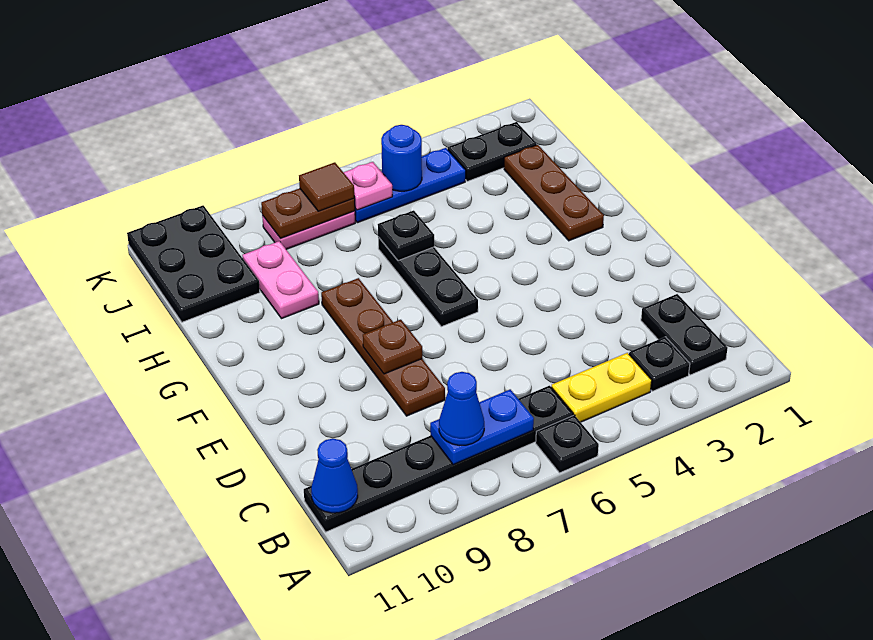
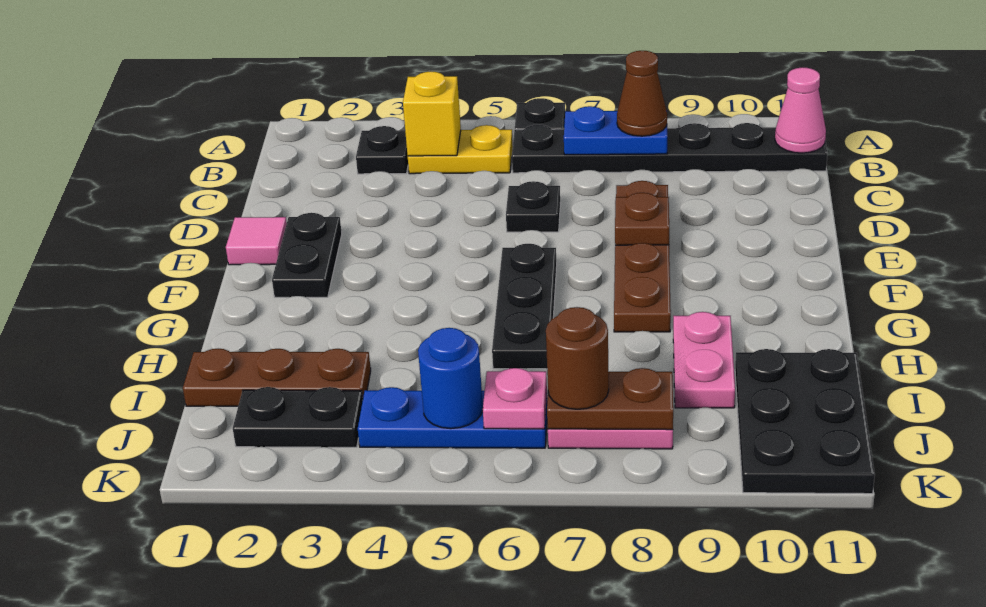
black 1x2 plate [641,294,728,375] -> black 1x2 plate moved to [272,213,342,297]
none -> yellow 1x1 brick [403,71,461,156]
blue 1x1 cone [439,372,484,446] -> brown 1x1 cone [617,51,667,136]
blue 1x1 cone [311,439,358,513] -> pink 1x1 cone [775,67,826,153]
none -> pink 1x1 tile [226,217,287,265]
brown 1x3 plate [504,145,604,241] -> brown 1x3 plate turned to [183,349,371,406]
black 1x1 plate [378,210,434,261] -> black 1x1 plate moved to [506,181,560,232]
brown 1x1 tile [299,162,355,211] -> brown 1x1 round brick [546,307,609,409]

